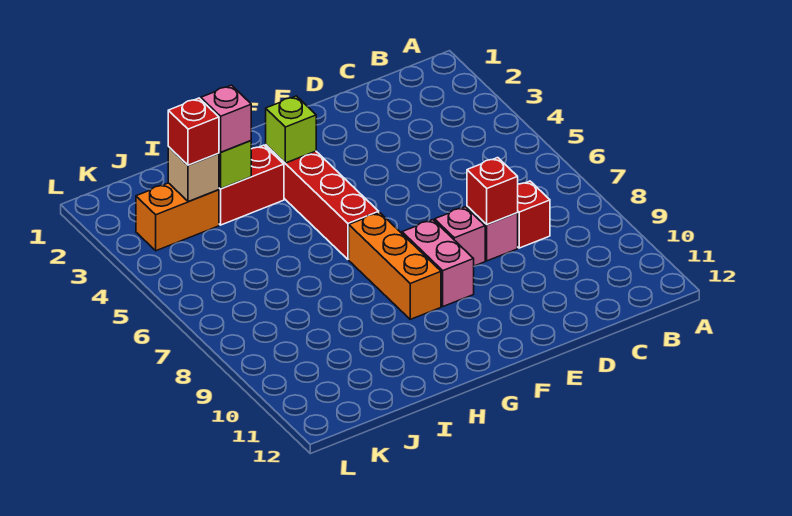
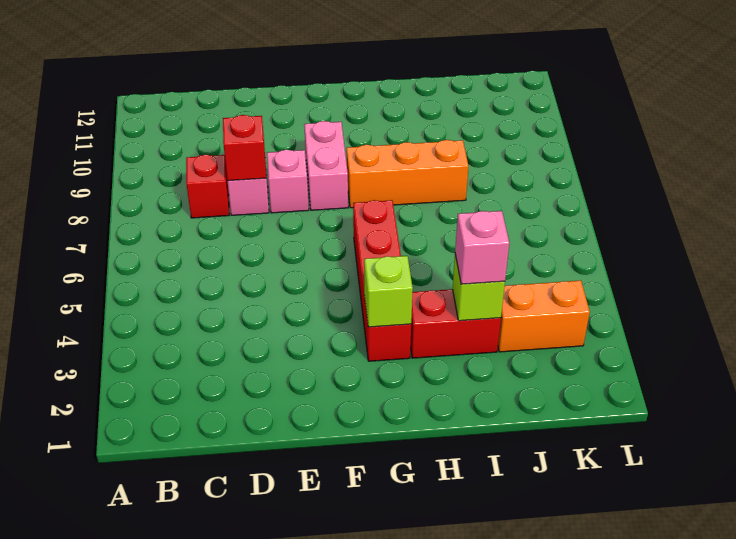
orange 1x3 brick [349,212,441,319] -> orange 1x3 brick turned to [347,140,468,208]
tan 1x1 brick [168,147,219,202] -> none
red 1x1 brick [168,98,219,165] -> none

